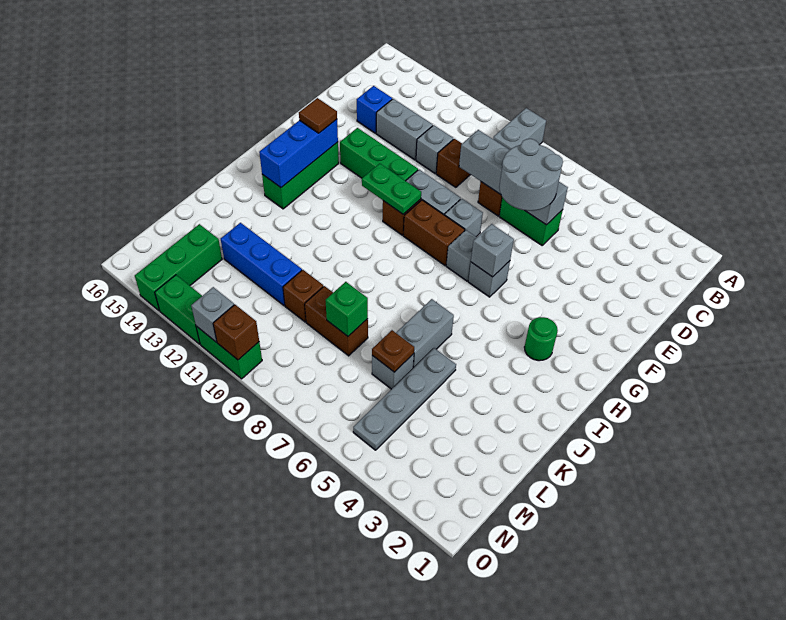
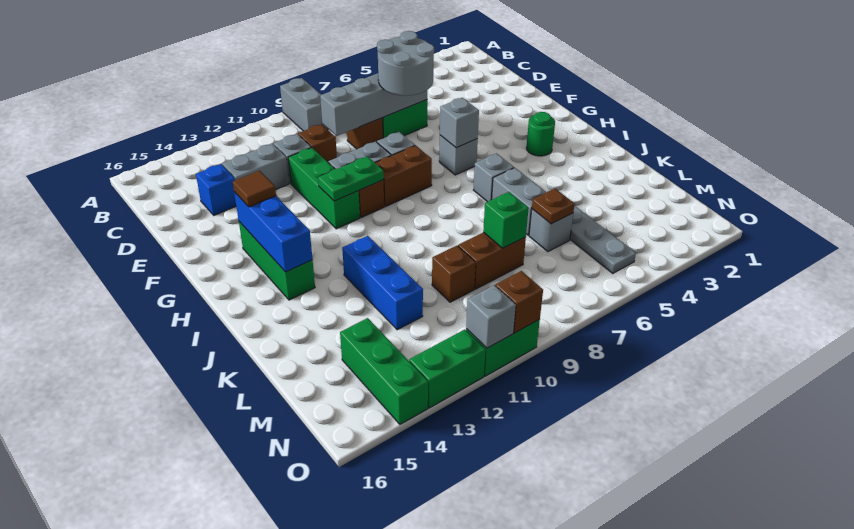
green 1x3 brick [340,128,418,181] -> green 1x3 brick turned to [288,147,360,229]
grey 1x1 brick [446,230,477,281] -> grey 1x1 brick moved to [473,153,514,202]
blue 1x3 brick [221,223,302,306] -> blue 1x3 brick turned to [342,236,423,330]

